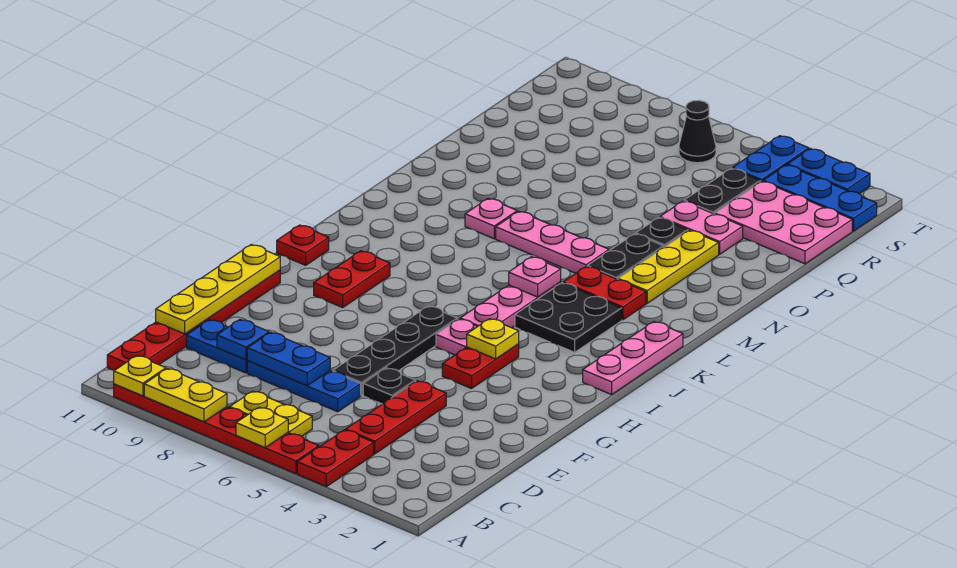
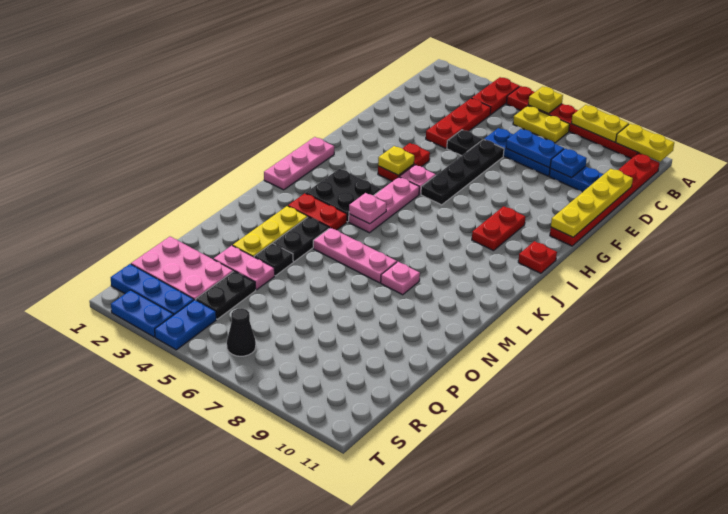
yellow 1x1 plate [114,356,166,396] -> yellow 1x2 plate [616,124,674,162]

